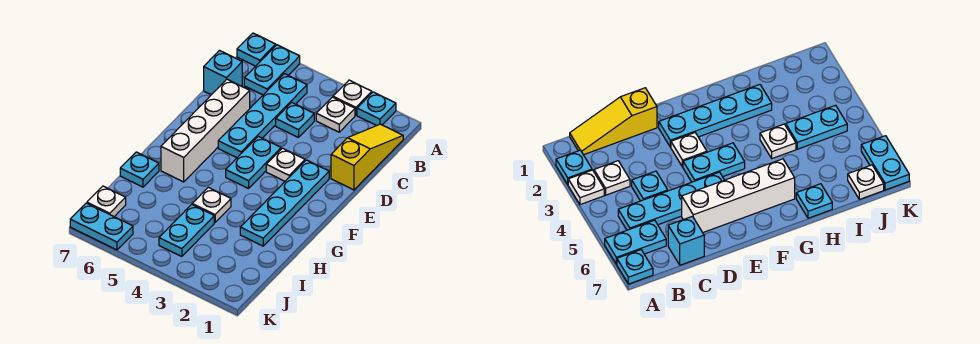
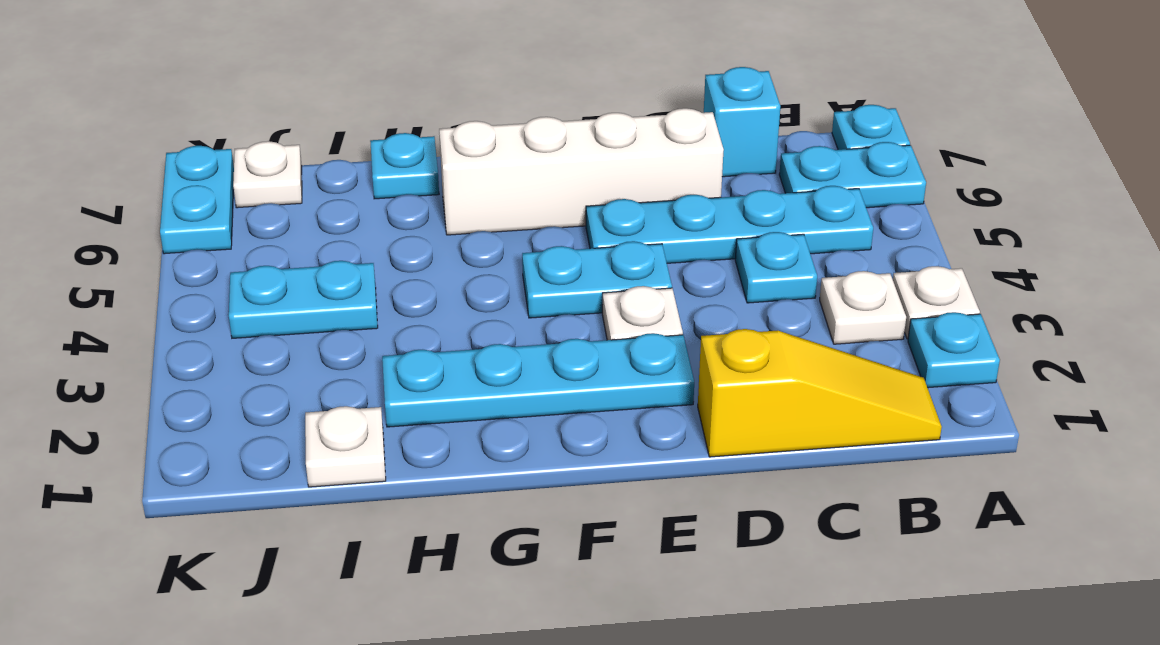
white 1x1 plate [192,187,231,222] -> white 1x1 plate moved to [305,406,386,487]

